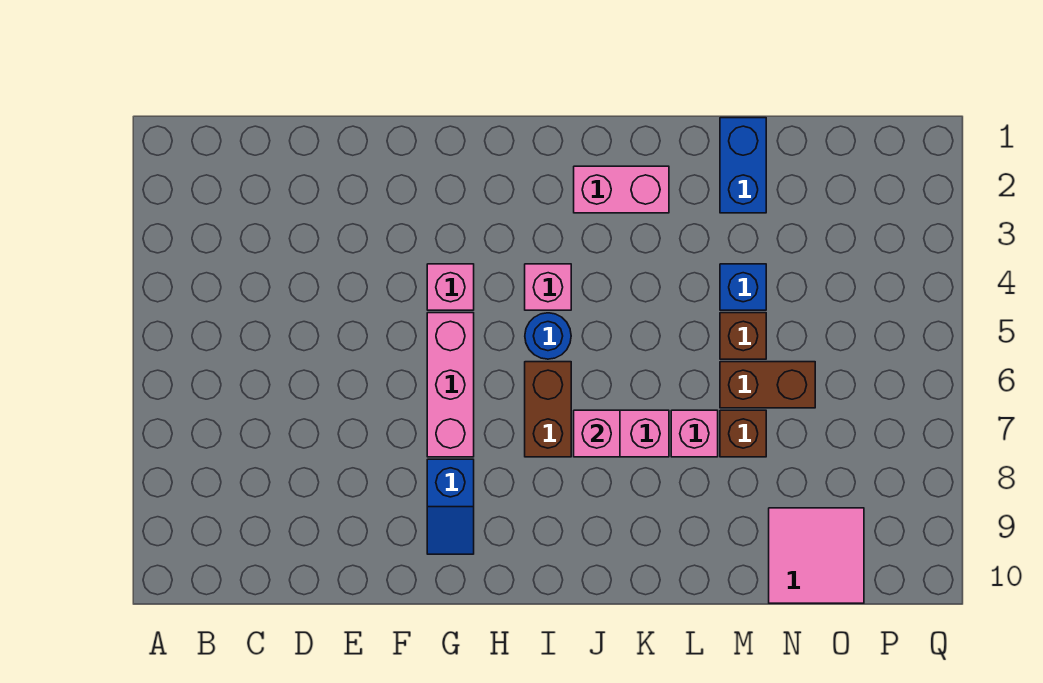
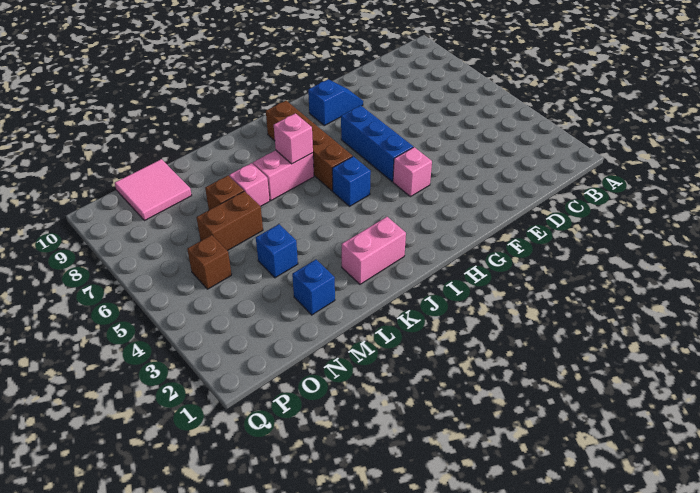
pink 1x3 brick [427,313,474,457] -> blue 1x3 brick [341,105,413,182]
blue 1x2 slope [427,459,474,554] -> blue 1x2 slope turned to [308,79,363,125]
pink 1x1 brick [525,264,571,310] -> none
blue 1x1 round brick [525,313,571,359] -> blue 1x1 brick [332,156,371,206]
brown 1x2 brick [525,362,571,457] -> brown 1x4 brick [266,101,352,191]
blue 1x2 brick [720,118,766,213] -> blue 1x1 brick [292,260,335,315]
brown 1x1 brick [720,313,766,359] -> brown 1x1 brick moved to [187,235,232,289]

